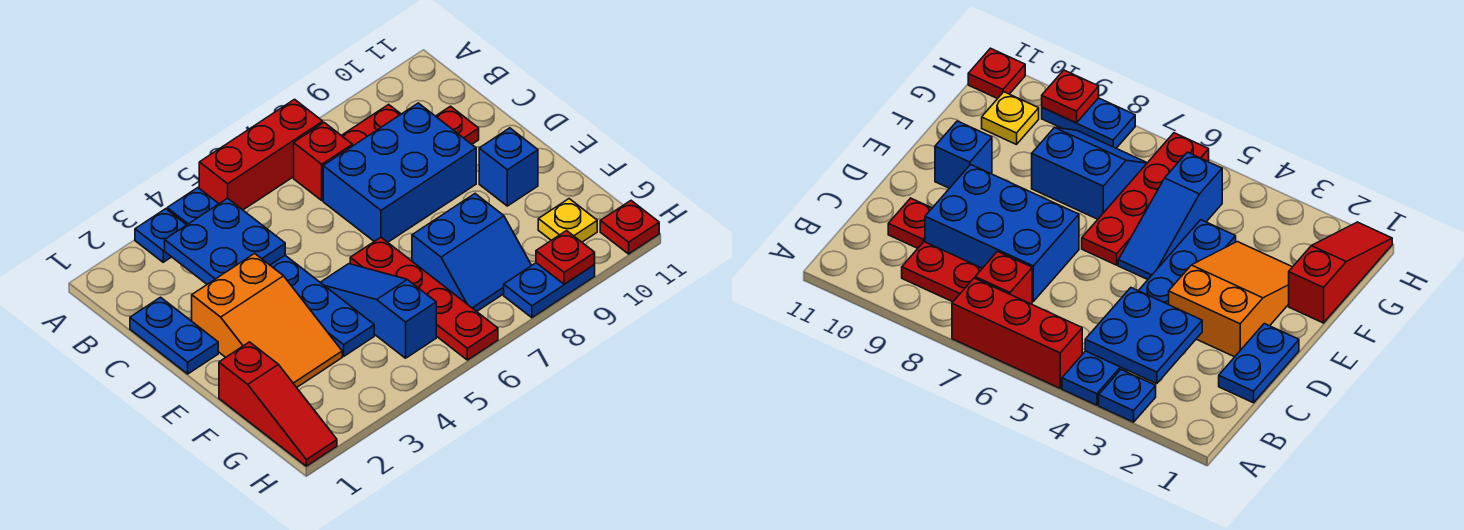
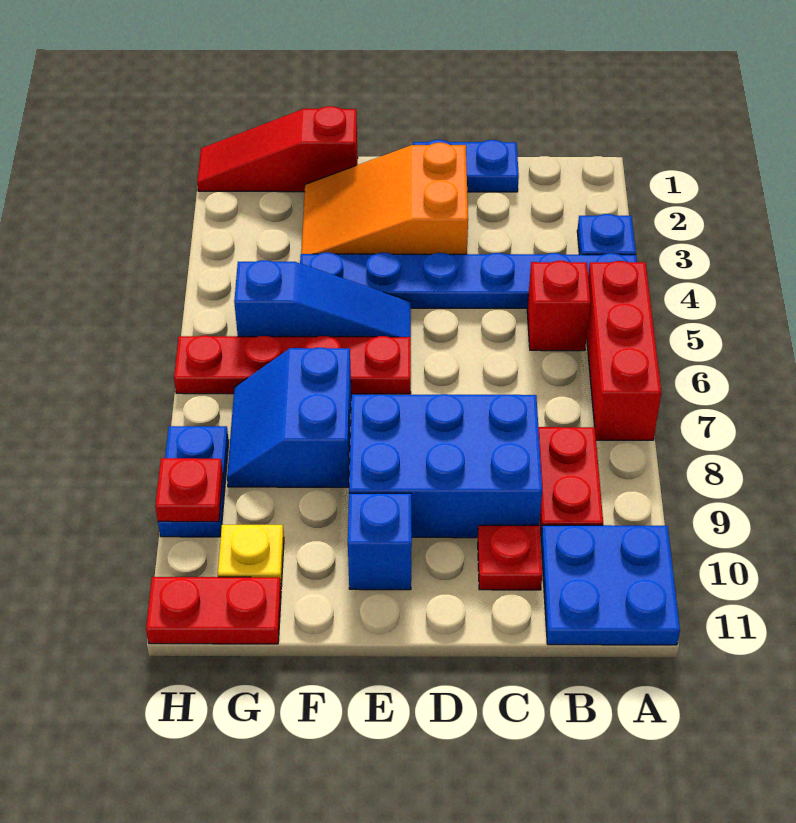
blue 2x2 plate [165,198,285,284] -> blue 2x2 plate moved to [541,525,680,645]
red 1x1 brick [294,123,352,200] -> red 1x1 brick moved to [527,261,591,351]
blue 2x3 brick [323,103,476,242] -> blue 2x3 brick turned to [349,394,542,538]
red 1x1 plate [600,201,659,254] -> red 1x2 plate [146,577,281,644]

